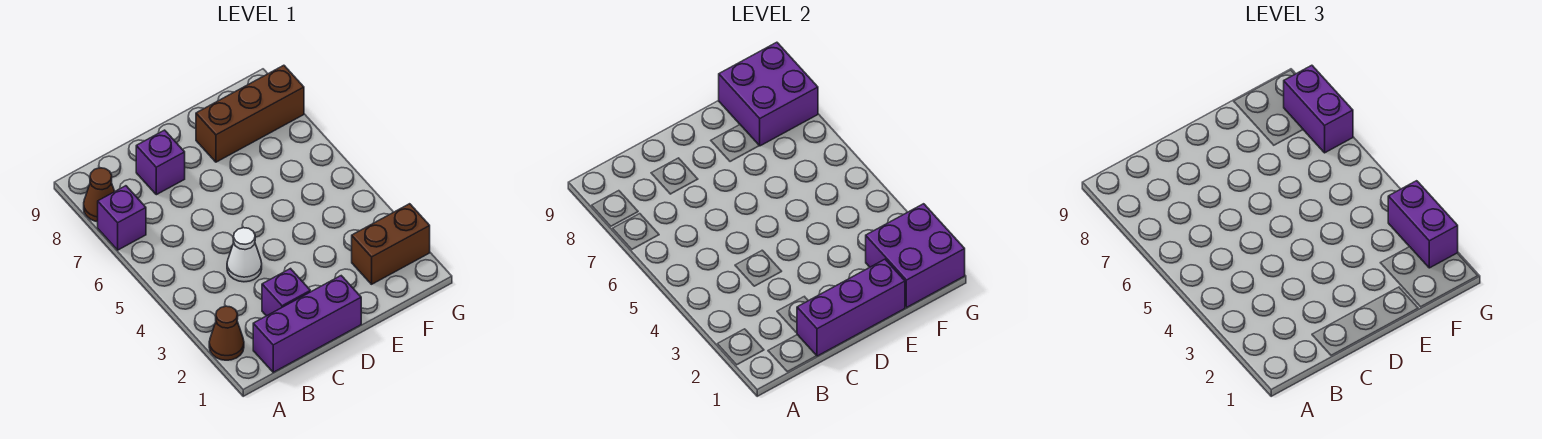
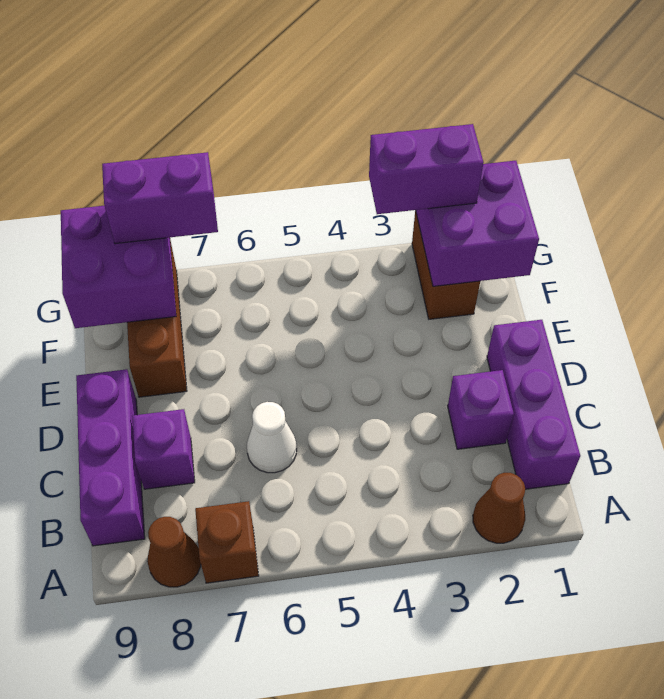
purple 1x1 brick [98,186,146,250] -> brown 1x1 brick [195,501,259,583]
purple 1x3 brick [797,259,905,356] -> purple 1x3 brick moved to [76,369,145,546]
white 1x1 cone [227,228,262,282] -> white 1x1 cone moved to [247,402,297,473]

